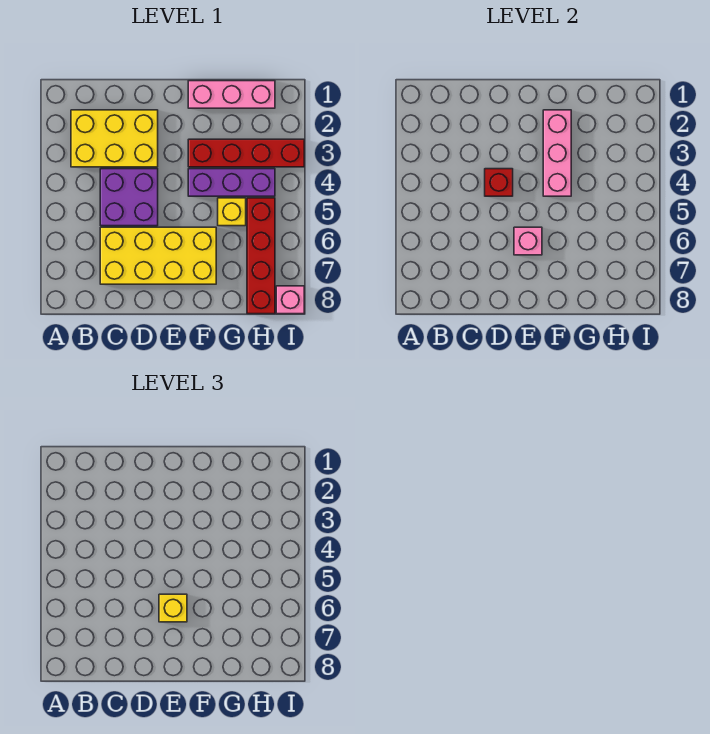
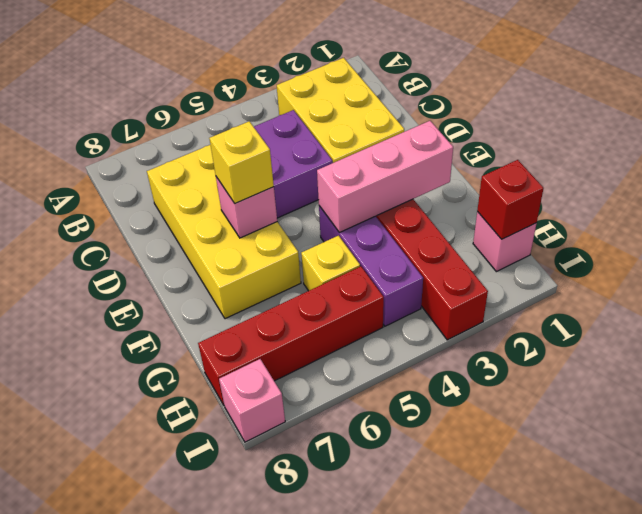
red 1x1 brick [485,169,513,196] -> red 1x1 brick moved to [477,160,544,239]
pink 1x3 brick [188,81,275,108] -> pink 1x1 brick [473,212,537,272]

